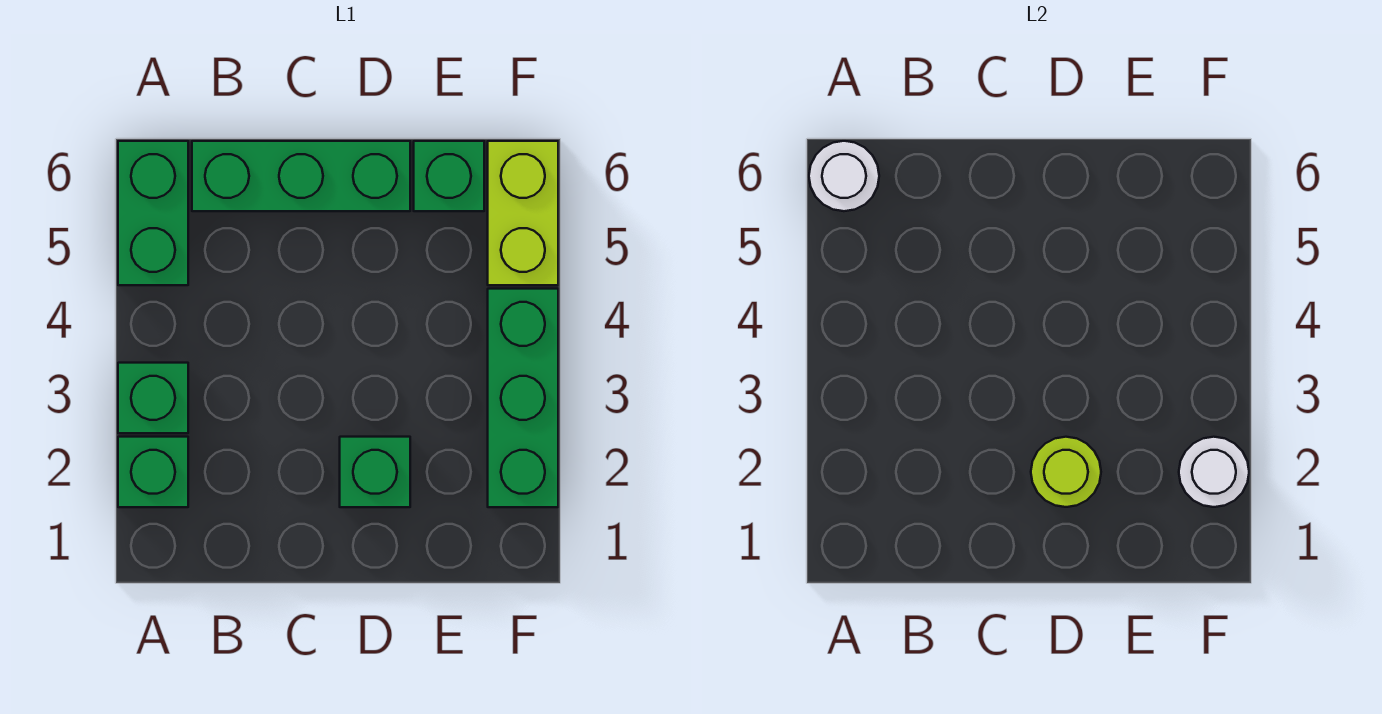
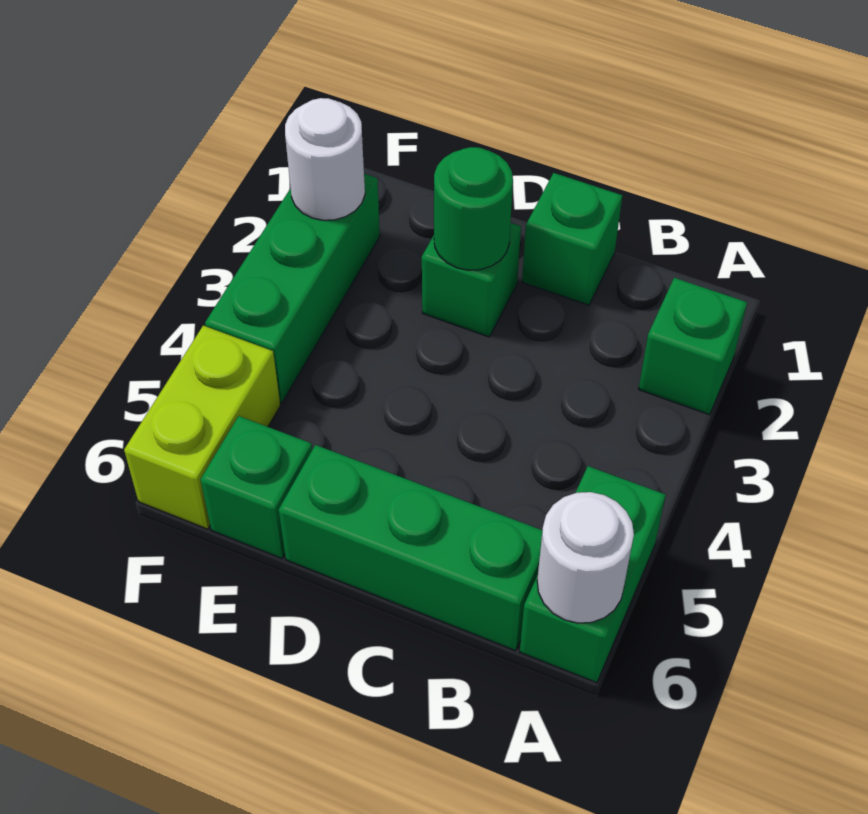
green 1x1 brick [118,363,188,433] -> green 1x1 brick moved to [522,173,622,305]
lime 1x1 round brick [1031,437,1101,507] -> green 1x1 round brick [434,147,513,270]

